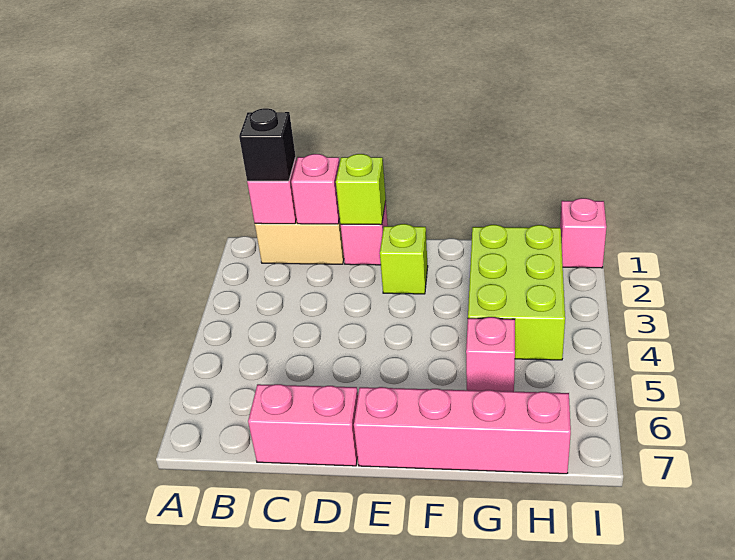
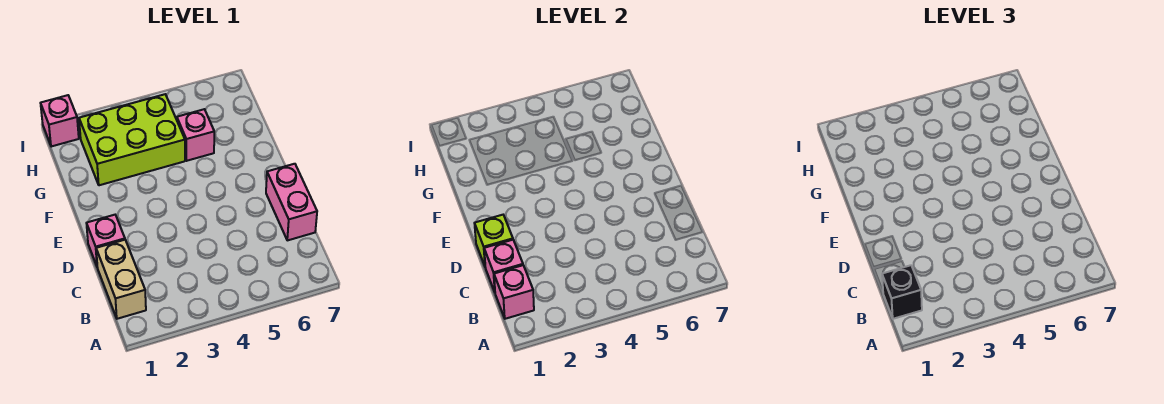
lime 1x1 brick [380,224,428,294] -> none
pink 1x4 brick [354,387,571,474] -> none

